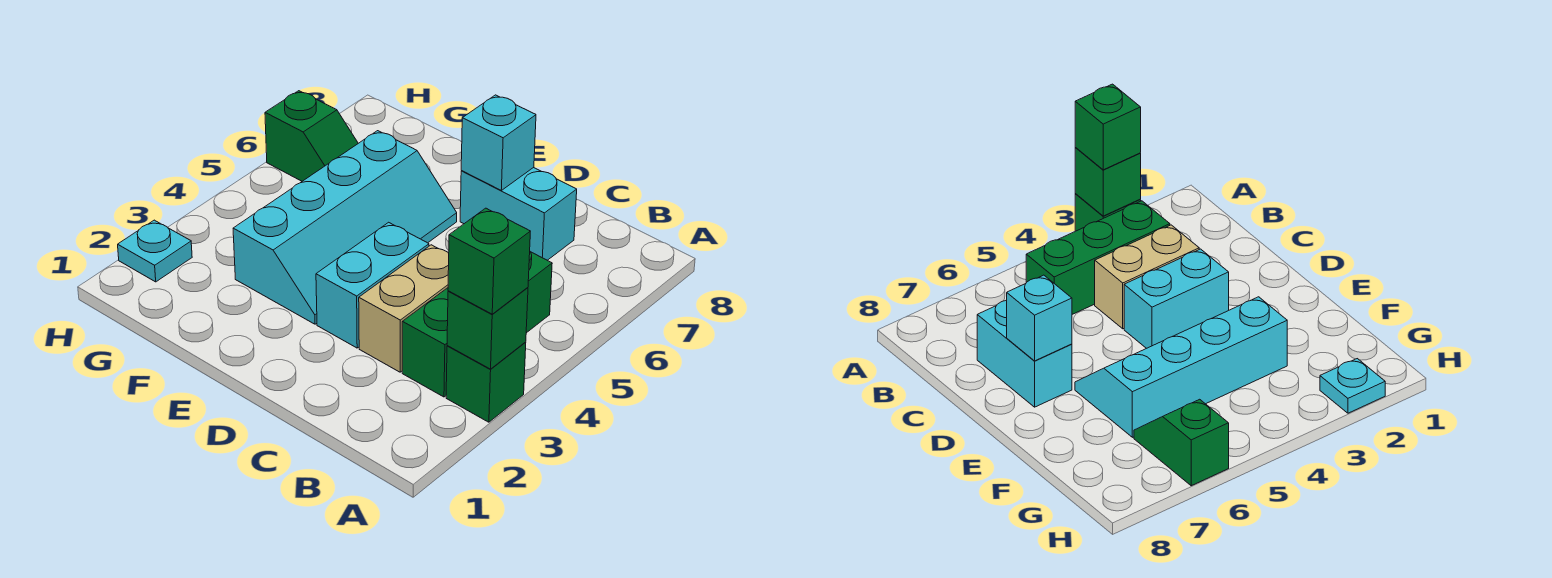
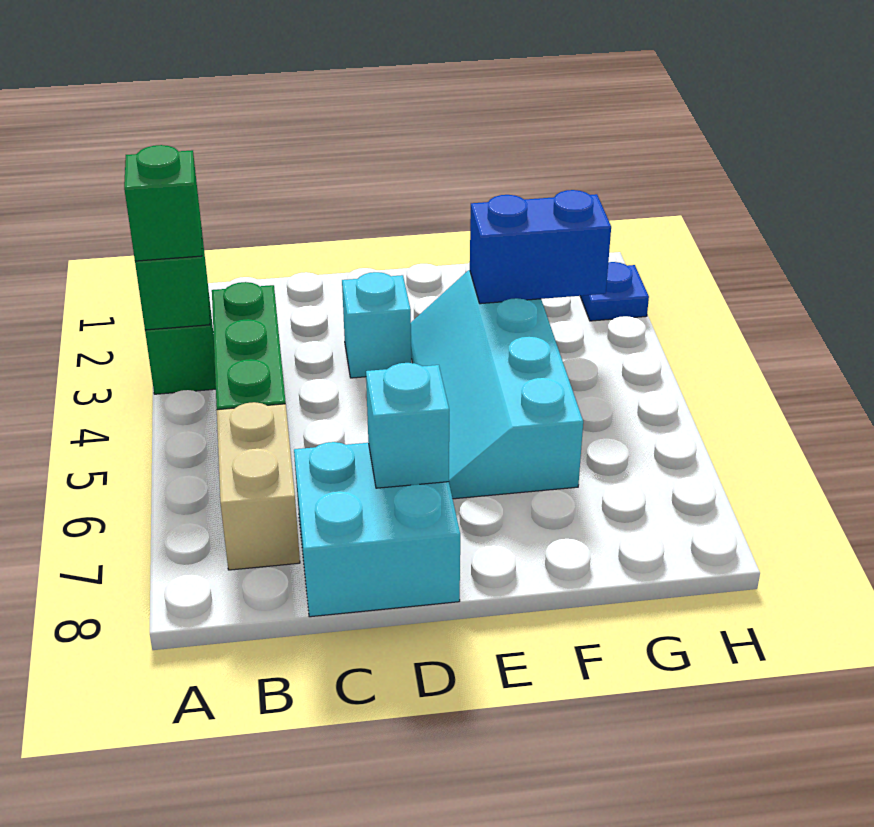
tan 1x2 brick [359,245,449,372] -> tan 1x2 brick moved to [217,402,300,570]
cyan 1x2 brick [460,167,577,260] -> cyan 2x2 brick [294,442,460,617]
cyan 1x2 brick [316,222,429,348] -> cyan 1x1 brick [342,272,411,378]
none -> blue 1x2 brick [470,190,611,304]
green 1x2 slope [265,91,358,181] -> none
cyan 1x1 plate [118,220,192,282] -> blue 1x1 plate [580,262,649,321]

